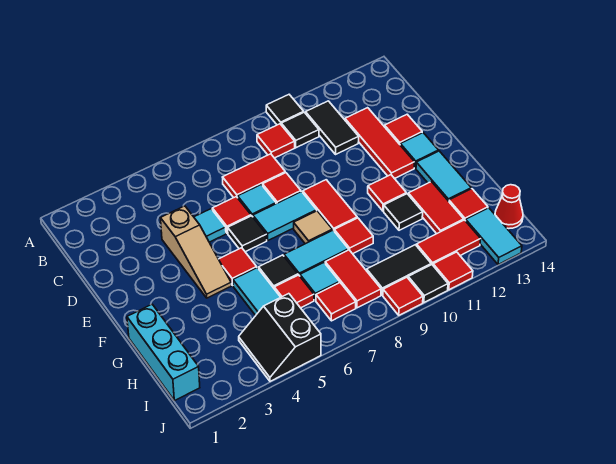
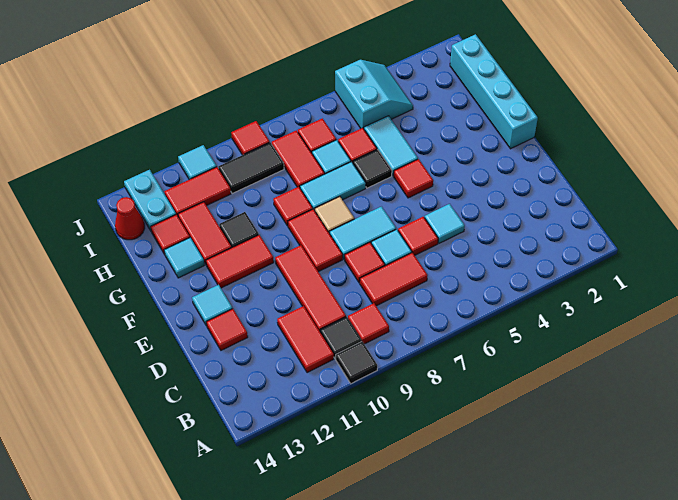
black 1x2 tile [306,101,359,155] -> red 1x2 tile [277,306,334,373]
red 1x3 tile [345,108,414,179] -> red 1x3 tile moved to [275,245,346,331]
tan 1x3 slope [161,206,231,298] -> none
black 1x1 tile [228,216,267,252] -> none
red 1x1 tile [368,175,406,211] -> red 1x2 tile [206,235,274,288]
cyan 1x2 tile [416,151,471,201] -> cyan 1x1 tile [164,238,204,278]
cyan 1x3 brick [127,304,200,401] -> cyan 1x4 brick [450,34,538,149]
black 2x2 slope [239,294,321,381] -> cyan 2x2 slope [335,60,413,129]
cyan 1x2 tile [466,208,522,265] -> cyan 1x2 plate [124,170,176,231]
black 1x1 tile [408,265,448,302] -> none
red 1x1 tile [433,252,473,290] -> cyan 1x1 tile [178,145,217,180]

